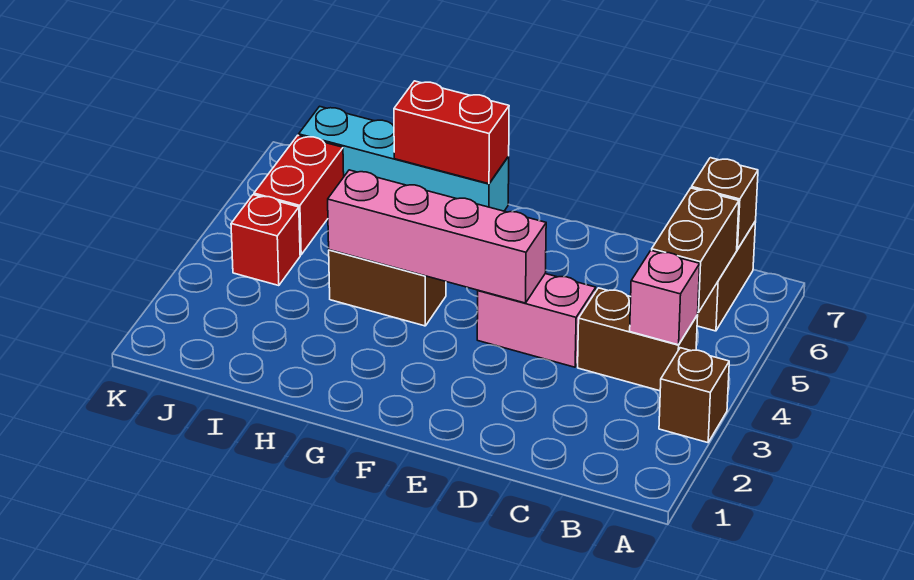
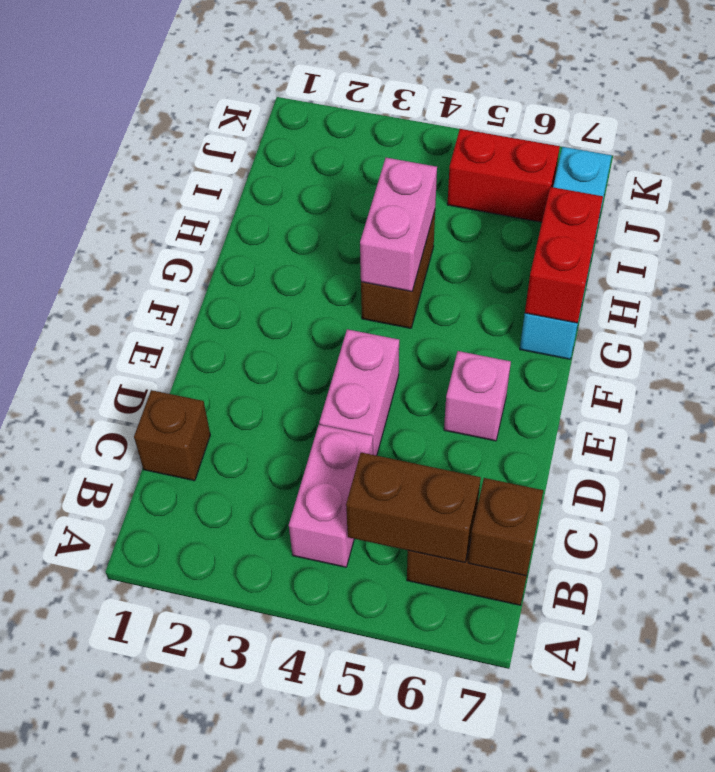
brown 1x1 brick [659,348,729,443] -> brown 1x1 brick moved to [134,390,210,481]
brown 1x2 brick [578,288,698,391] -> pink 1x2 brick [289,425,373,567]
pink 1x1 brick [630,250,700,345] -> pink 1x1 brick moved to [444,351,511,441]
pink 1x4 brick [328,170,546,303] -> pink 1x2 brick [360,158,437,291]
red 1x1 brick [231,195,300,286] -> none

